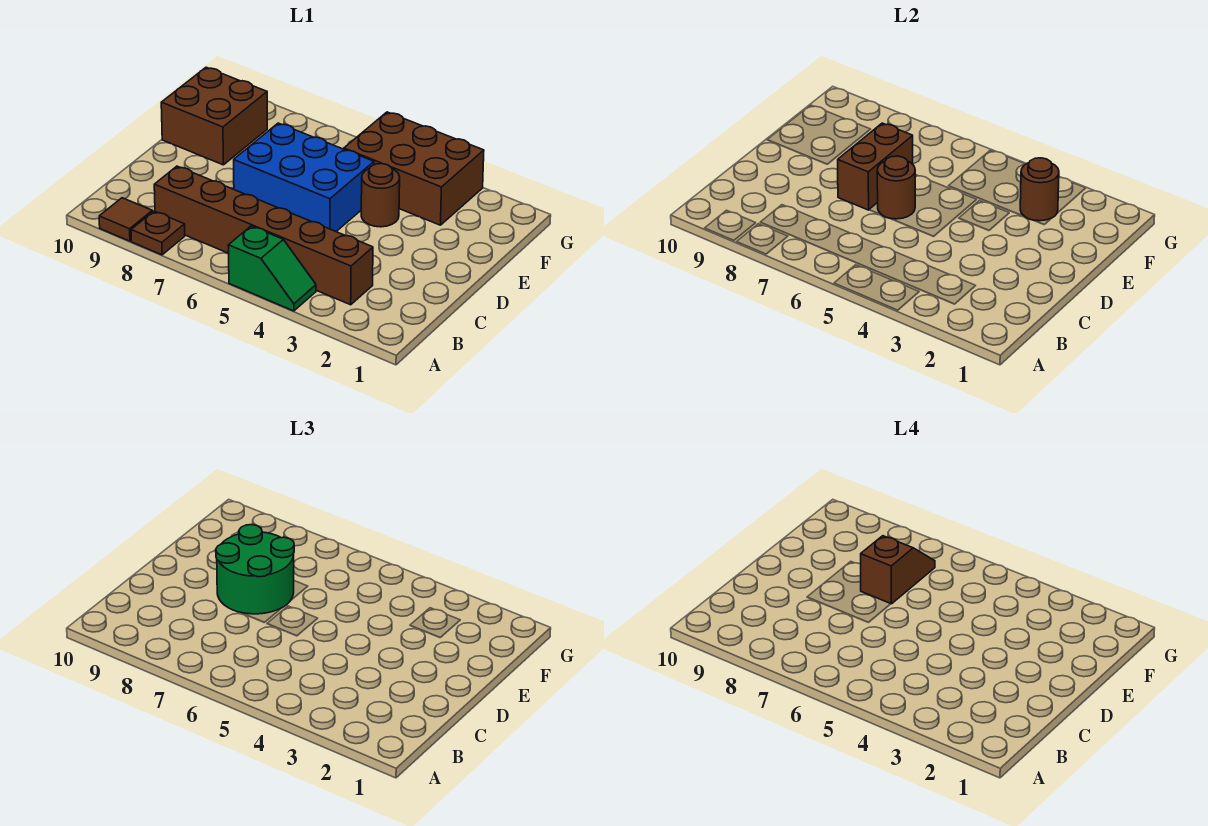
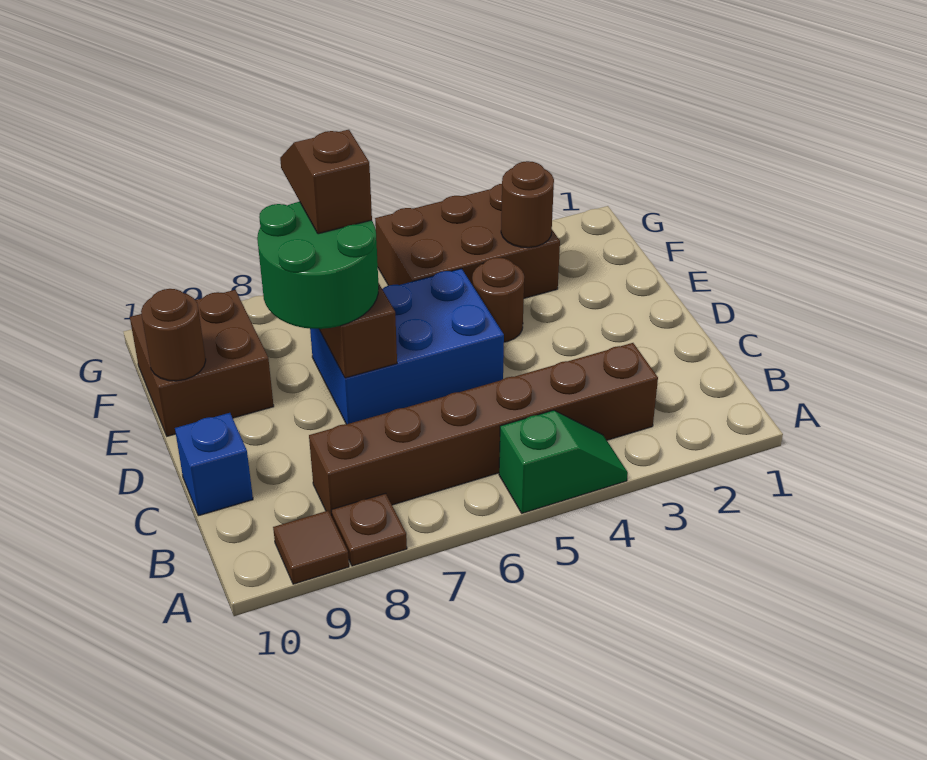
none -> blue 1x1 brick [175,413,253,516]
brown 1x1 round brick [877,156,915,219] -> brown 1x1 round brick moved to [141,289,206,381]

